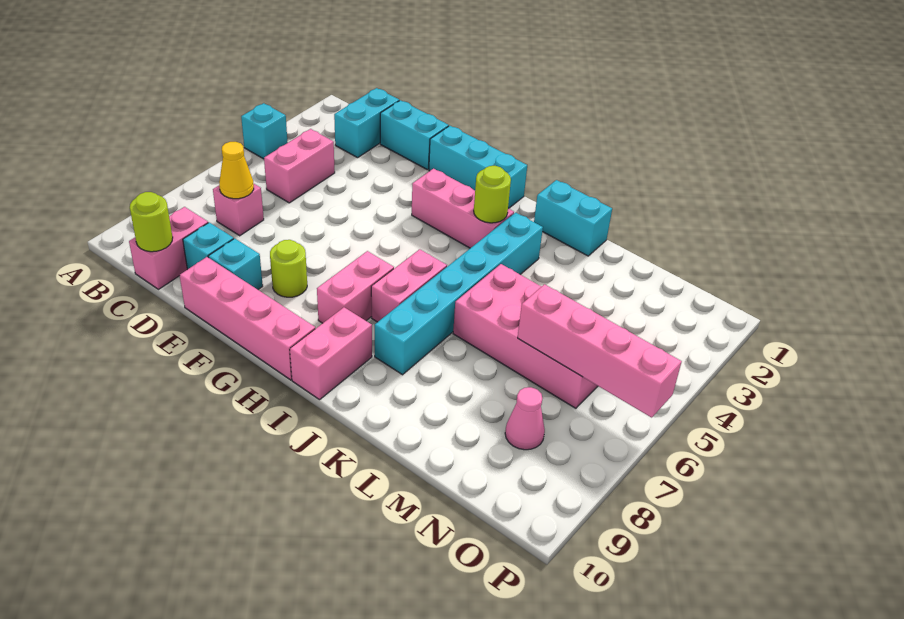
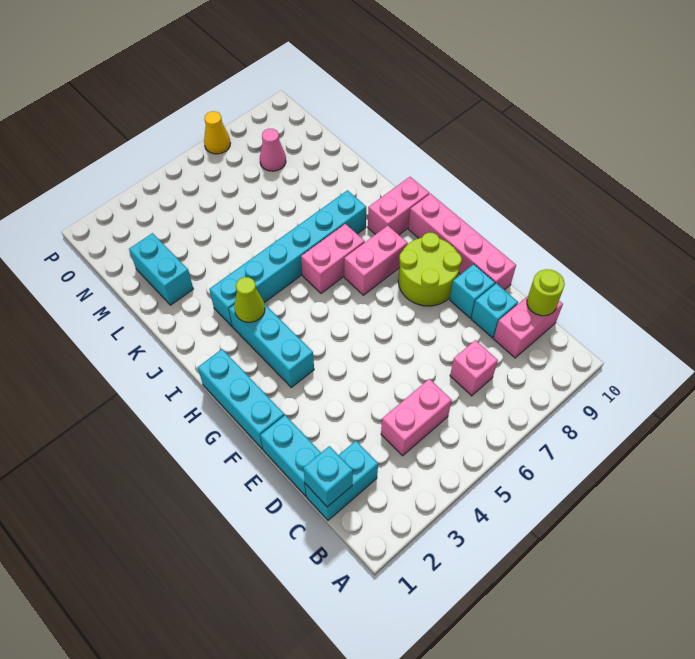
cyan 1x1 brick [241,103,288,159] -> cyan 1x1 brick moved to [303,446,353,507]
yellow 1x1 cone [219,142,254,199] -> yellow 1x1 cone moved to [204,111,230,154]
lime 1x1 round brick [270,240,307,297] -> lime 2x2 round brick [398,233,462,306]
pink 1x3 brick [412,169,514,248] -> cyan 1x3 brick [229,305,314,387]
lime 1x1 round brick [474,166,511,223] -> lime 1x1 cone [234,277,265,322]
cyan 1x2 brick [534,180,612,256] -> cyan 1x2 brick moved to [129,233,193,305]
pink 2x4 brick [453,264,598,408] -> none
pink 1x4 brick [518,284,682,418] -> none

